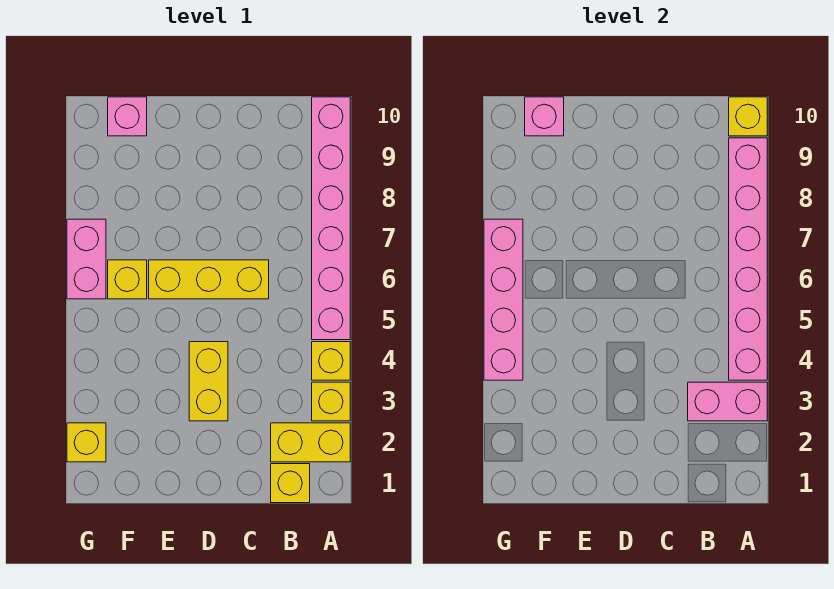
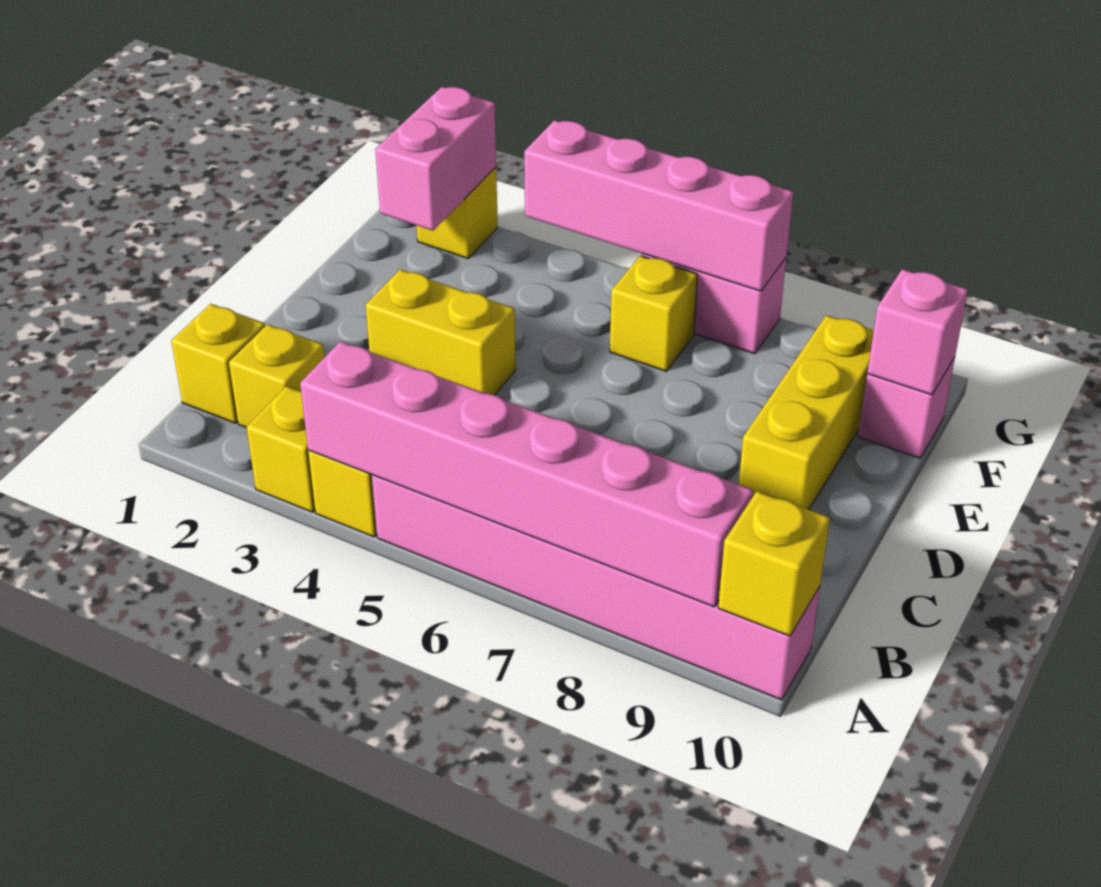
yellow 1x2 brick [271,423,350,462] -> yellow 1x1 brick [229,324,324,428]
pink 1x2 brick [688,382,767,421] -> pink 1x2 brick moved to [375,87,496,231]
yellow 1x3 brick [149,260,269,299] -> yellow 1x3 brick moved to [739,315,874,510]

